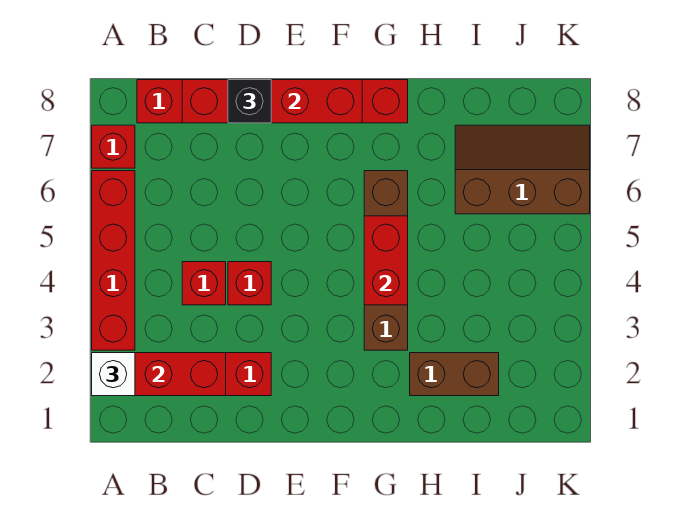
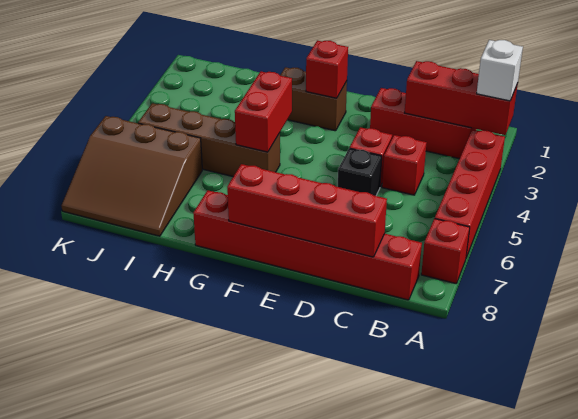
black 1x1 brick [228,80,271,123] -> black 1x1 brick moved to [338,148,382,196]
none -> red 1x1 brick [306,40,348,98]
brown 1x4 brick [364,171,408,350] -> brown 1x4 brick turned to [138,103,280,176]
brown 1x2 brick [410,353,499,396] -> brown 1x2 brick moved to [280,67,347,131]
brown 2x3 slope [455,125,590,214] -> brown 3x3 slope [61,116,202,236]

